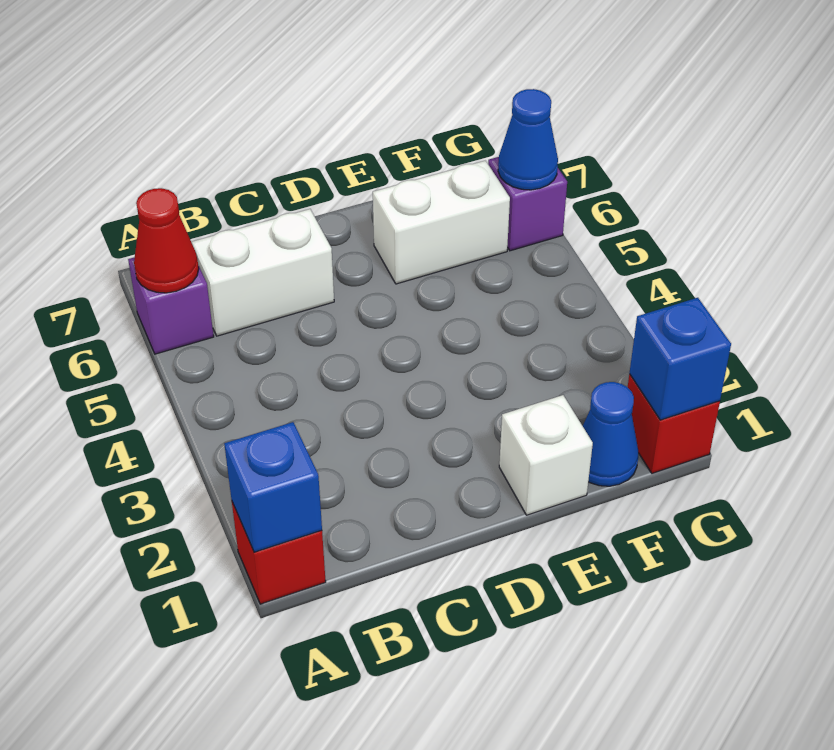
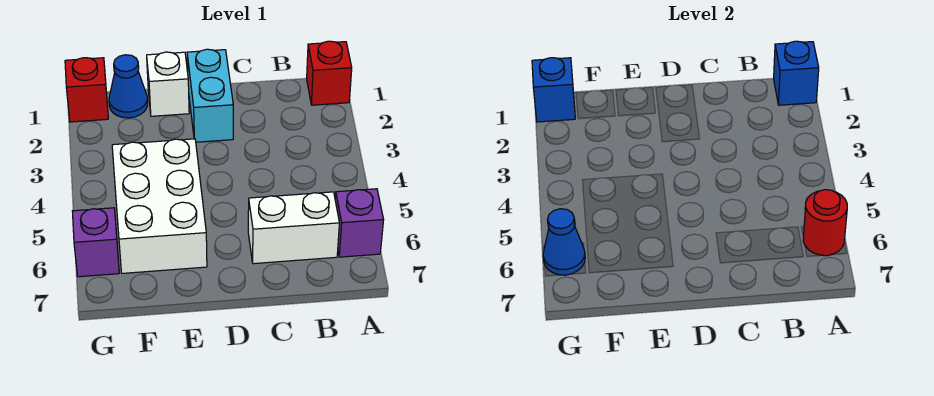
red 1x1 cone [134,188,199,293] -> red 1x1 round brick [803,190,847,256]
none -> cyan 1x2 brick [187,49,233,142]
white 1x2 brick [373,161,510,284] -> white 2x3 brick [112,139,207,273]

